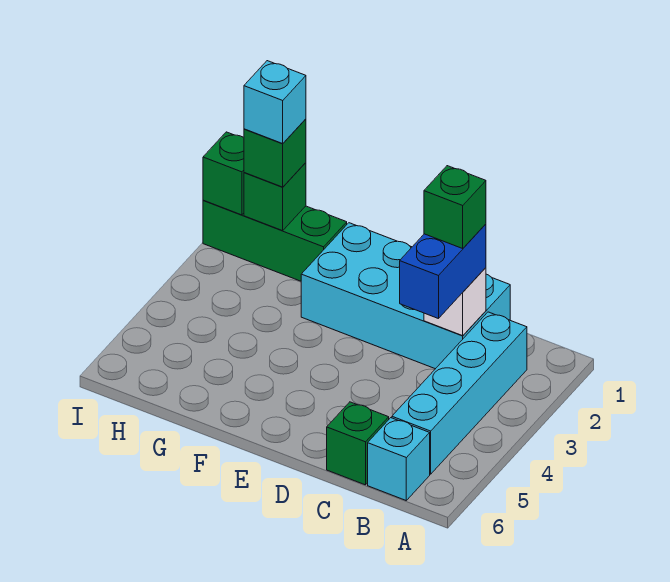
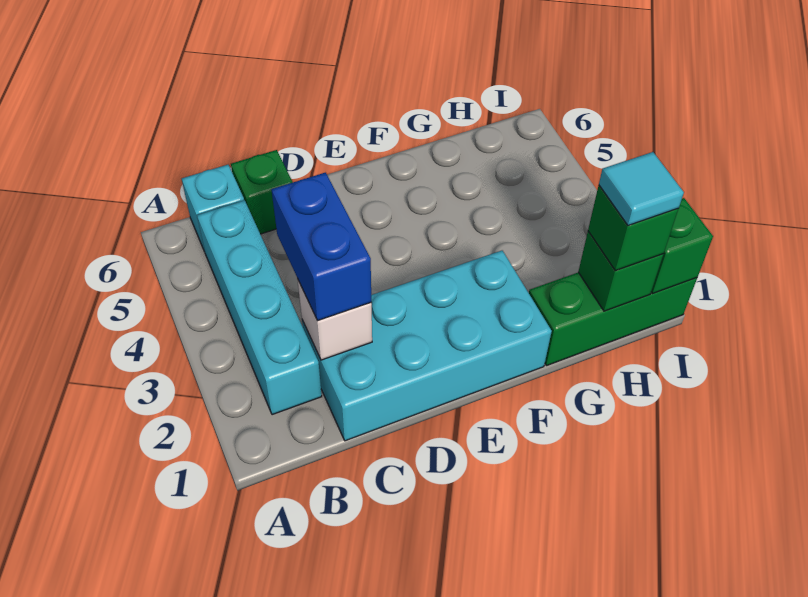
green 1x1 brick [424,166,486,248] -> none
cyan 1x1 brick [244,61,306,143] -> cyan 1x1 tile [599,152,684,225]

